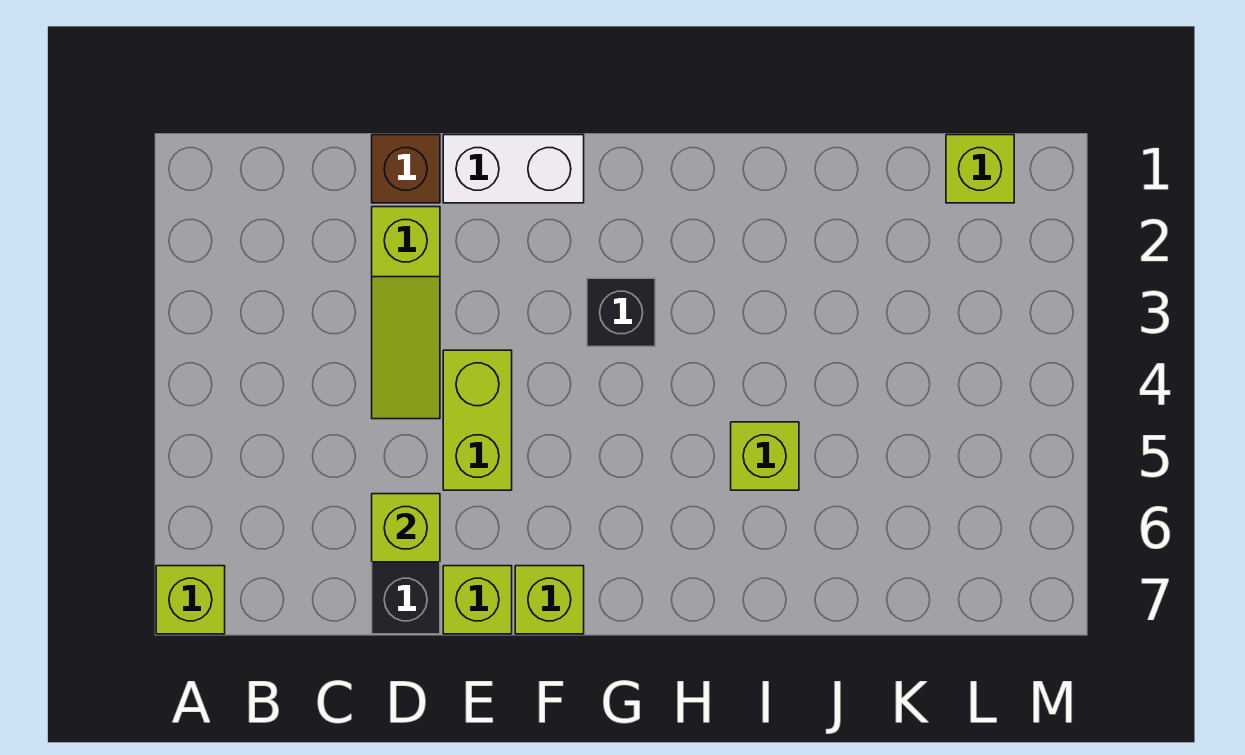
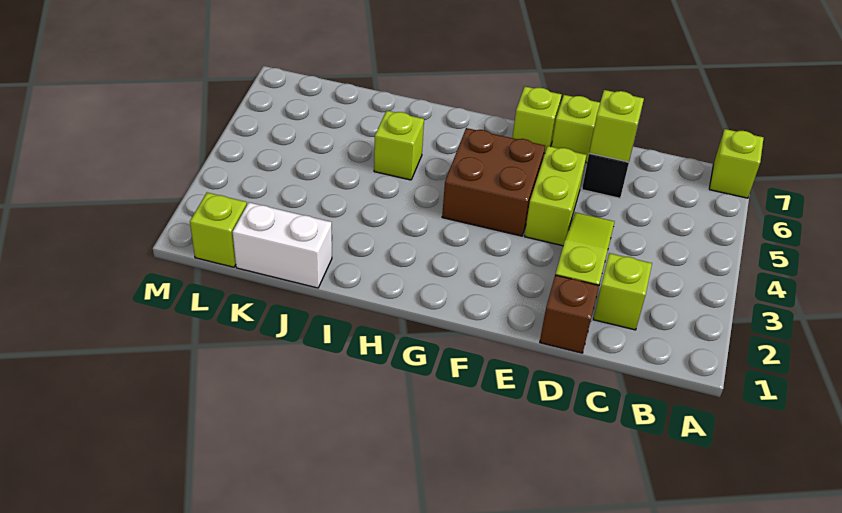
none -> lime 1x1 brick [593,253,652,330]
white 1x2 brick [443,135,584,203] -> white 1x2 brick moved to [233,202,332,288]
none -> brown 2x2 brick [442,128,545,236]
black 1x1 brick [587,278,655,347] -> none

